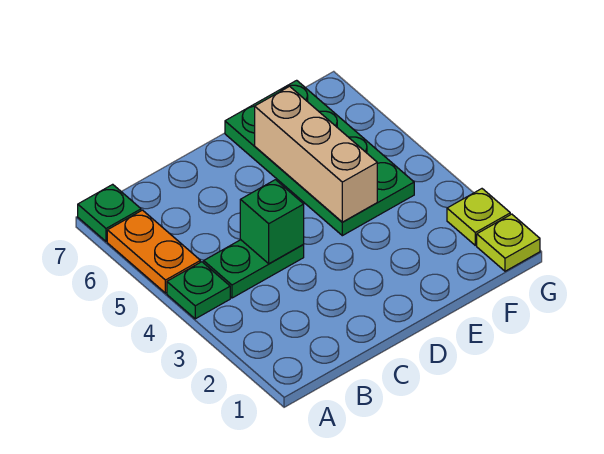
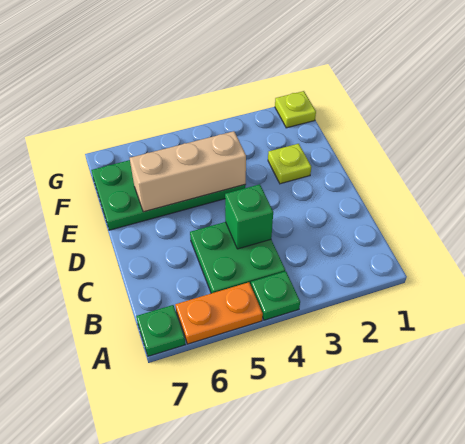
green 1x2 plate [204,240,304,298] -> green 2x2 plate [190,222,285,293]
lime 1x1 plate [447,189,510,245] -> lime 1x1 plate moved to [268,144,311,184]

